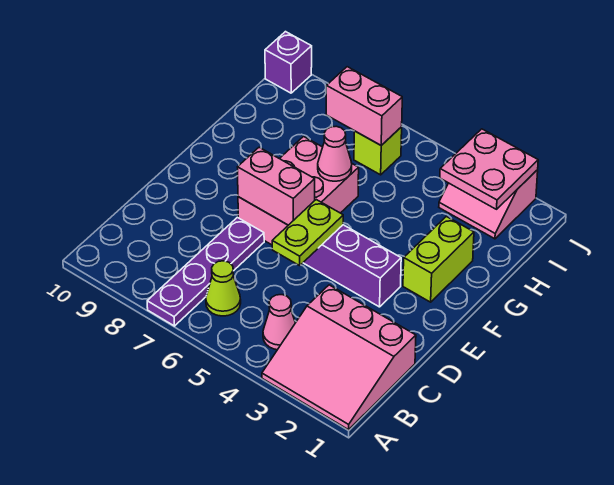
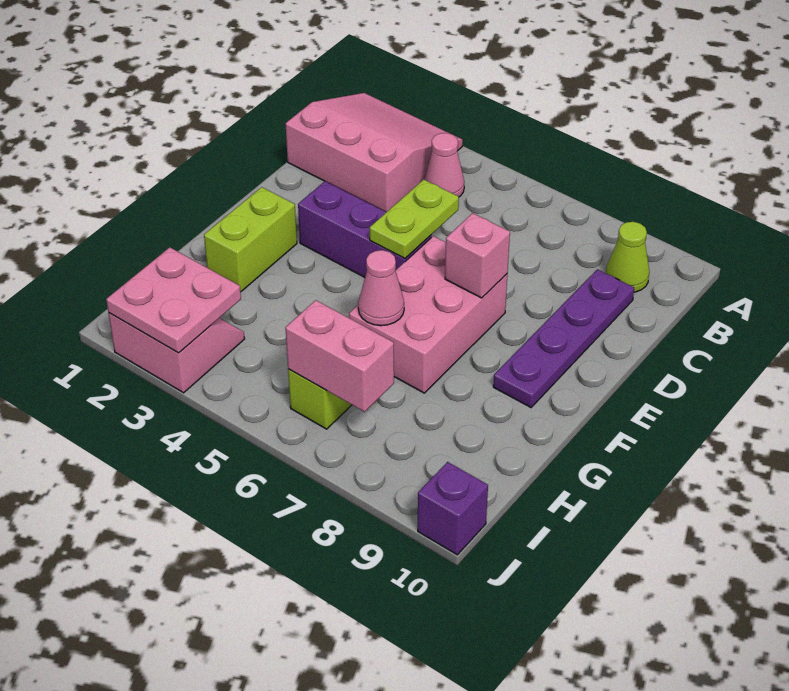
purple 1x4 plate [147,217,264,326] -> purple 1x4 plate moved to [493,269,634,407]
lime 1x1 cone [206,261,241,316] -> lime 1x1 cone moved to [606,222,649,292]
pink 1x2 brick [238,147,315,225] -> pink 1x1 brick [445,213,510,298]

